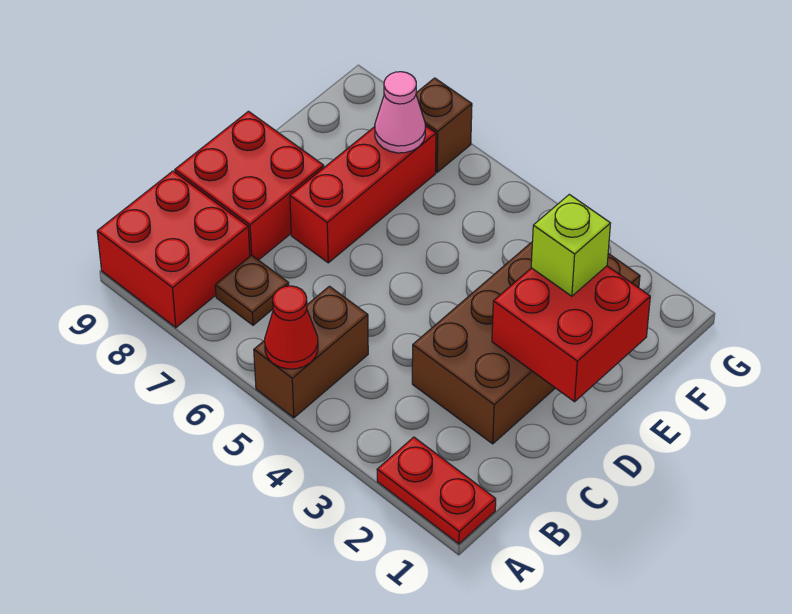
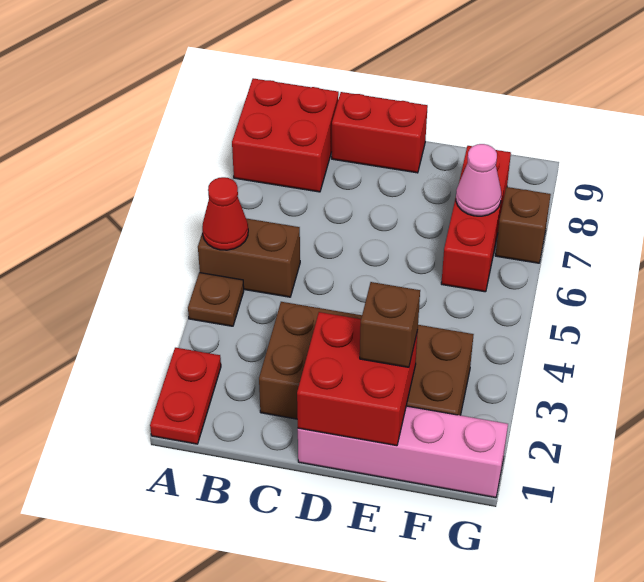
brown 1x1 plate [215,255,289,325] -> brown 1x1 plate moved to [188,273,244,326]
red 2x2 brick [175,111,324,260] -> red 1x2 brick [332,92,428,173]
none -> pink 1x4 brick [298,406,508,498]
red 1x3 brick [290,126,436,263] -> red 1x3 brick turned to [441,146,511,292]
lime 1x1 brick [531,194,611,296] -> brown 1x1 brick [360,282,420,367]

